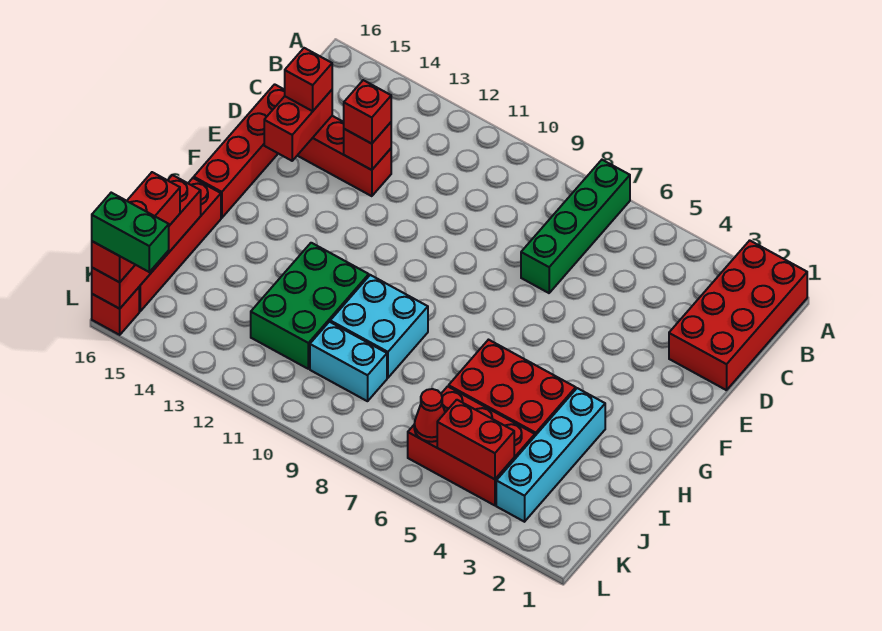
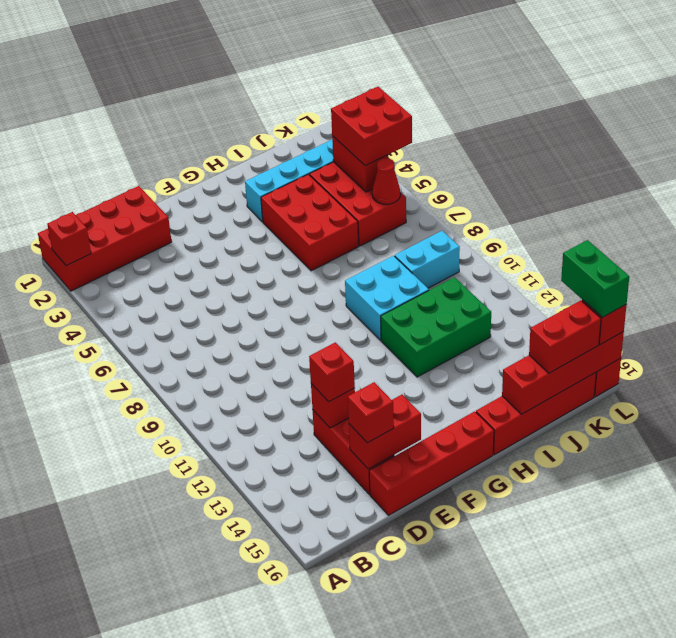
none -> red 1x1 brick [47,212,91,266]
green 1x4 brick [521,160,630,293] -> none
cyan 1x2 brick [310,322,387,401] -> cyan 1x2 brick turned to [395,231,460,288]
none -> red 2x2 brick [331,87,412,166]

